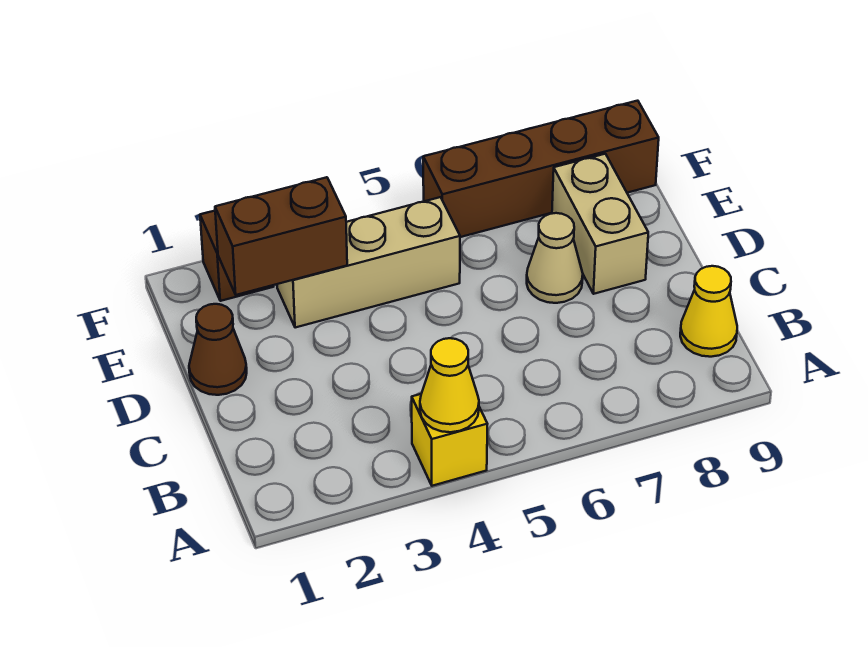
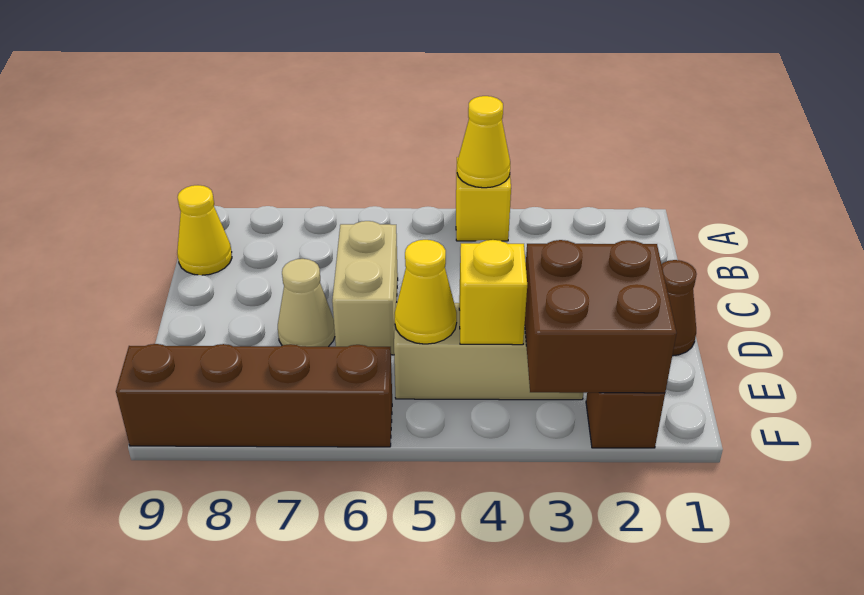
tan 1x2 brick [552,154,648,294] -> tan 1x2 brick moved to [332,221,398,355]
brown 1x2 brick [215,177,347,295] -> brown 2x2 brick [525,240,677,393]
none -> yellow 1x1 brick [459,240,527,345]
none -> yellow 1x1 cone [395,240,457,344]

